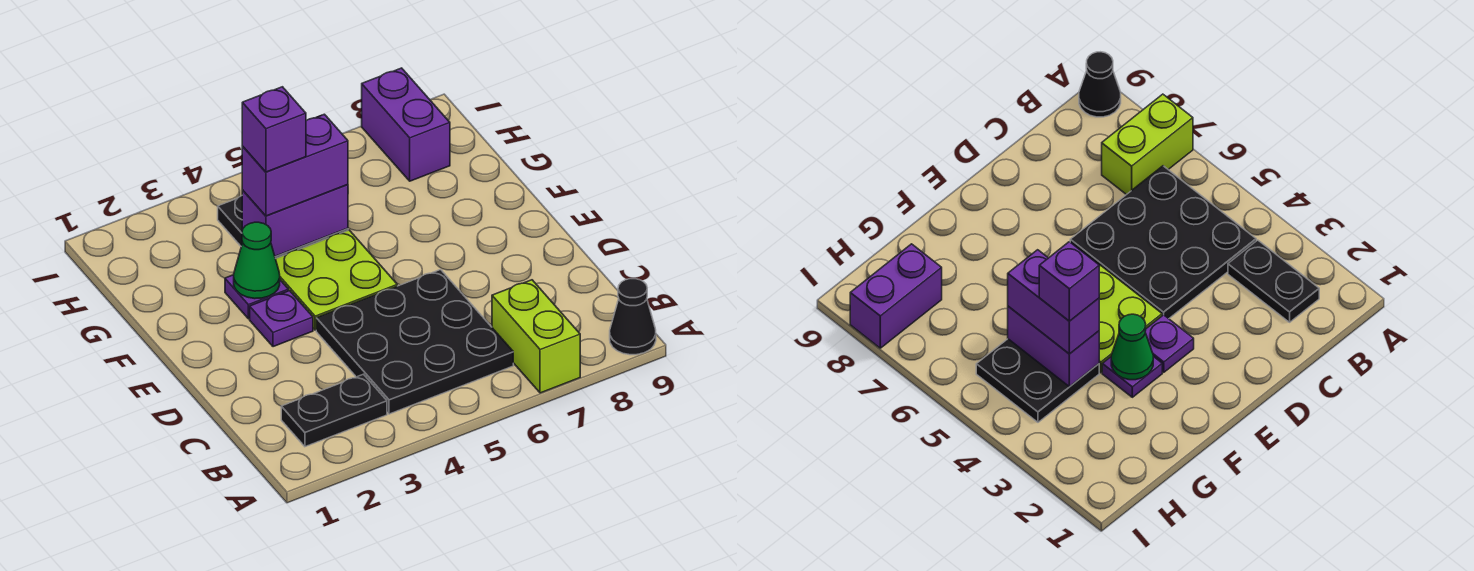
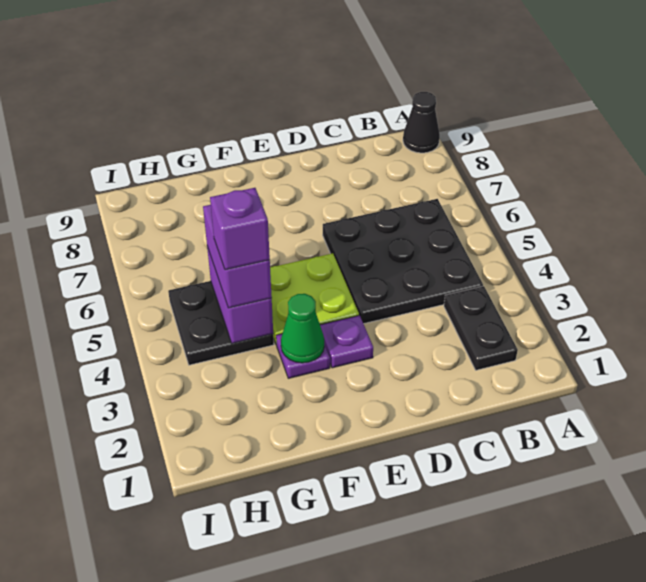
lime 1x2 brick [492,280,580,393] -> none
purple 1x2 brick [362,68,450,181] -> none

